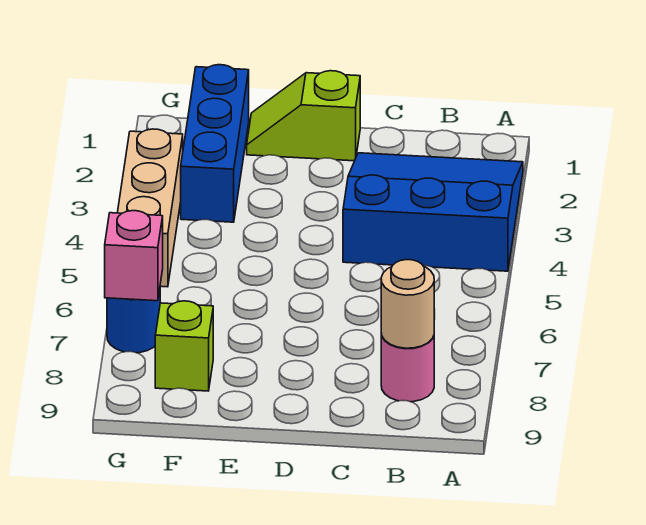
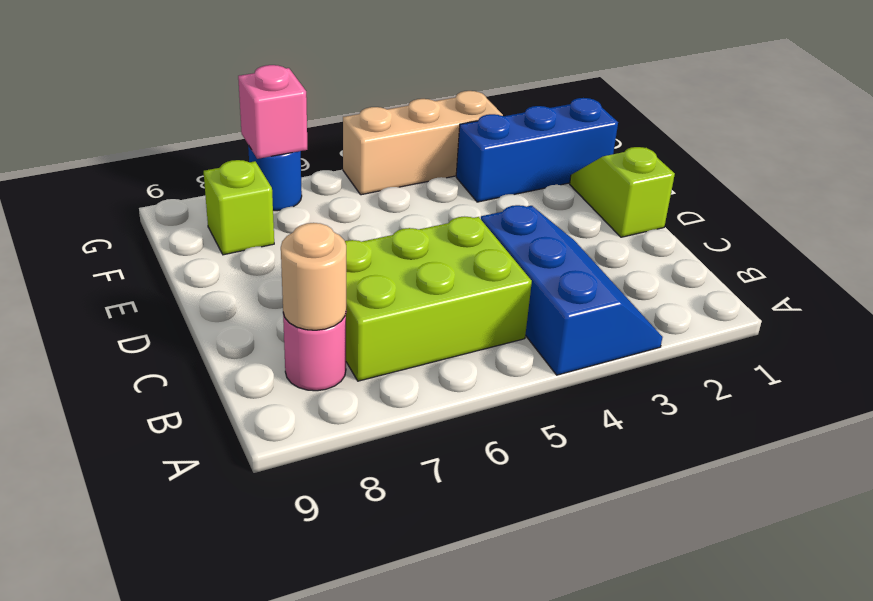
blue 3x3 slope [343,153,523,271] -> blue 2x3 slope [481,205,663,375]
none -> lime 2x3 brick [345,217,532,381]

